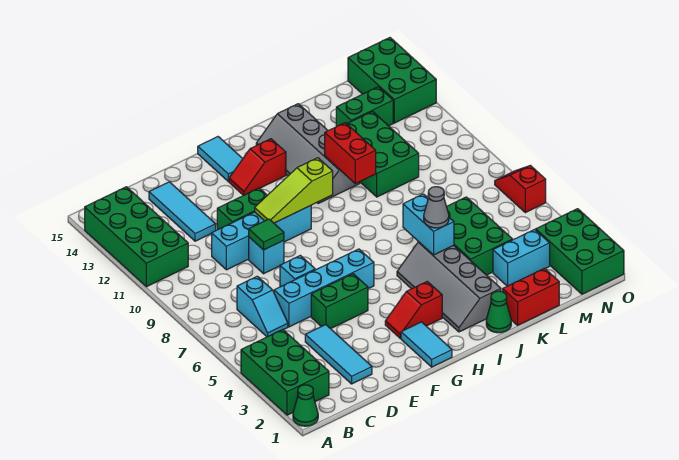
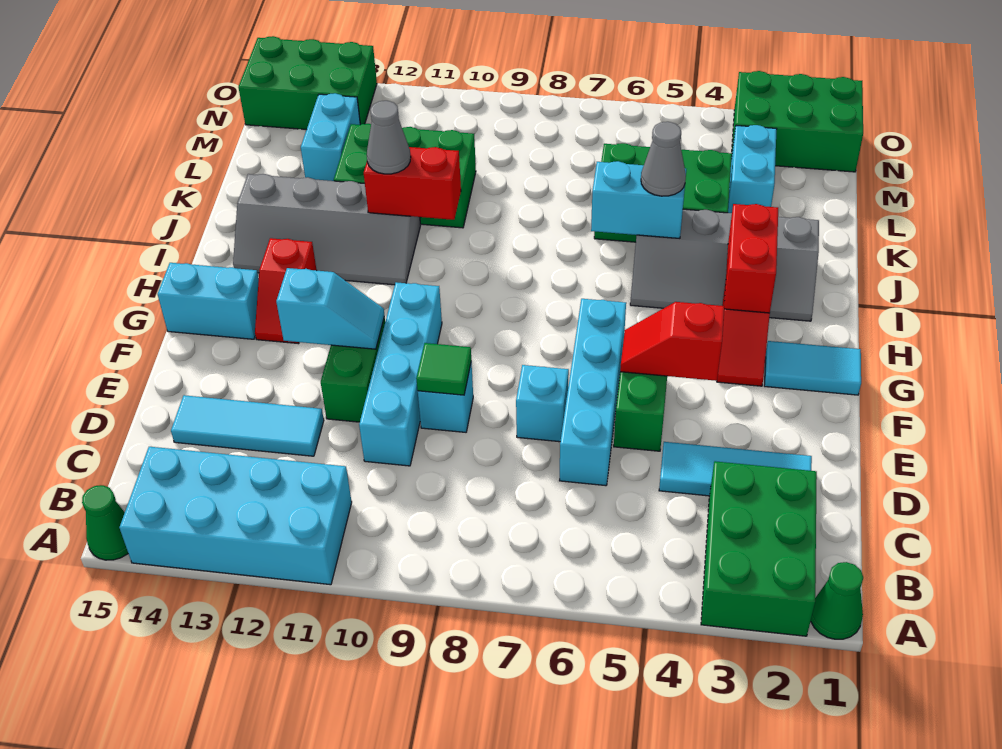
green 2x3 brick [241,330,329,415] -> green 2x3 brick turned to [701,461,817,636]
green 2x4 brick [85,187,188,287] -> cyan 2x4 brick [119,447,352,585]
cyan 1x2 slope [237,276,288,337] -> cyan 1x2 slope moved to [276,268,384,349]
lime 1x3 slope [255,158,333,223] -> none
cyan 1x2 tile [198,137,243,182] -> cyan 1x2 brick [158,263,259,339]
green 1x1 cone [486,291,511,333] -> green 1x1 cone moved to [82,485,128,560]
none -> grey 1x1 cone [367,101,411,174]
red 1x2 brick [503,268,559,325] -> red 1x2 brick moved to [724,204,778,313]
green 1x2 brick [336,87,393,127] -> cyan 1x2 brick [301,93,360,181]
red 1x2 slope [495,165,546,213] -> red 1x2 slope moved to [620,302,724,381]

